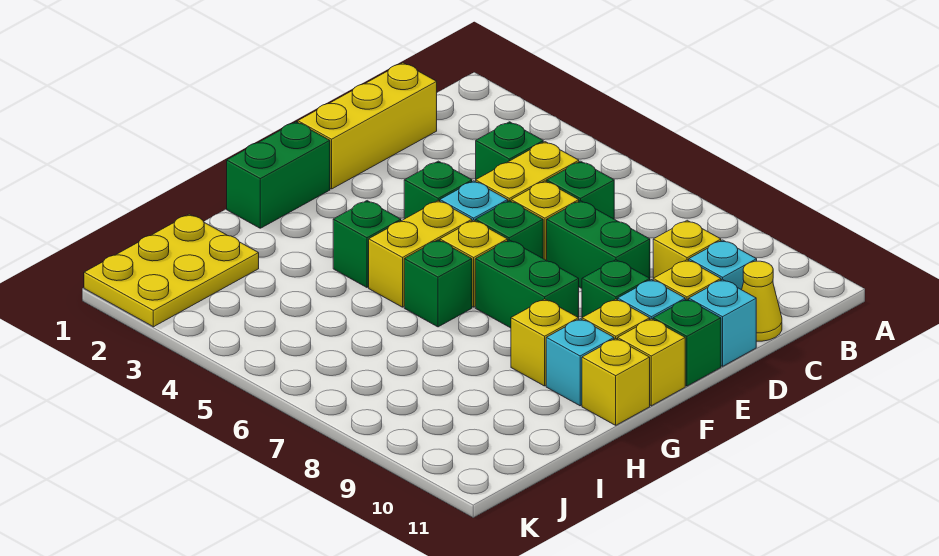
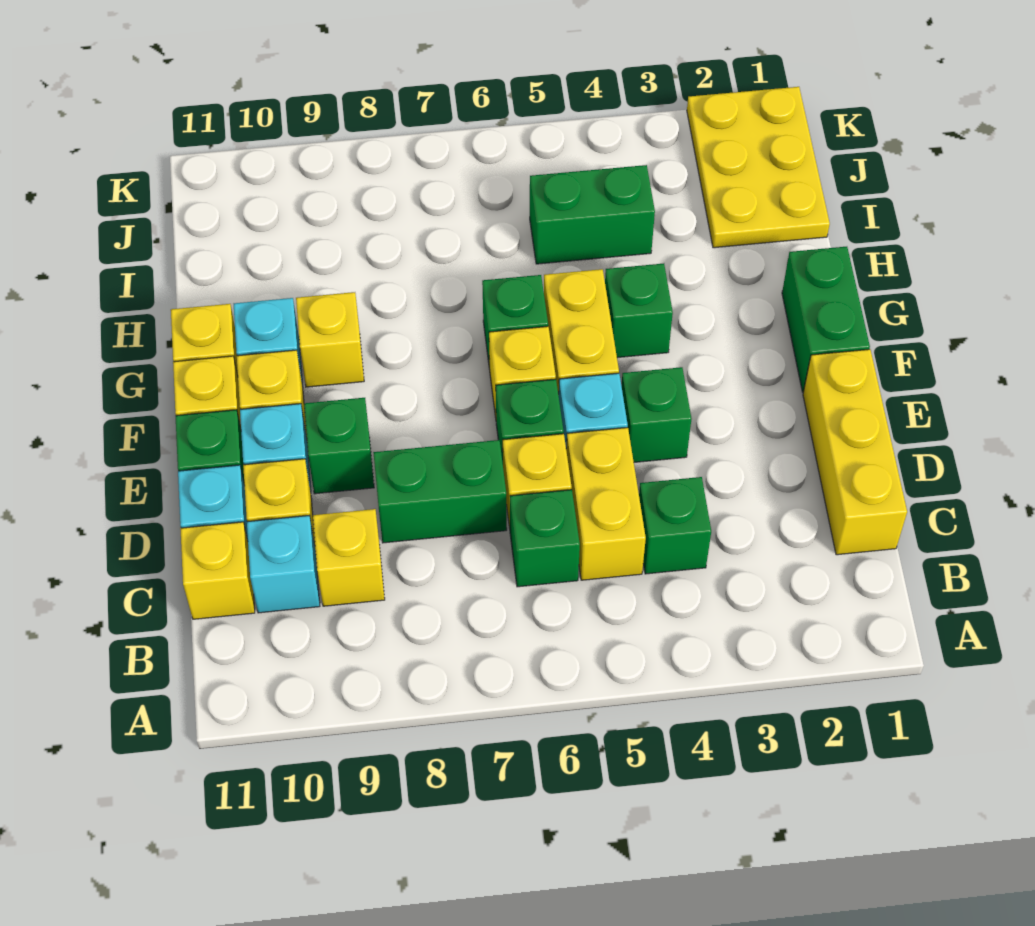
yellow 1x1 cone [742,261,782,341] -> yellow 1x1 brick [180,522,255,619]
green 1x2 brick [475,240,579,328] -> green 1x2 brick moved to [530,165,655,264]

